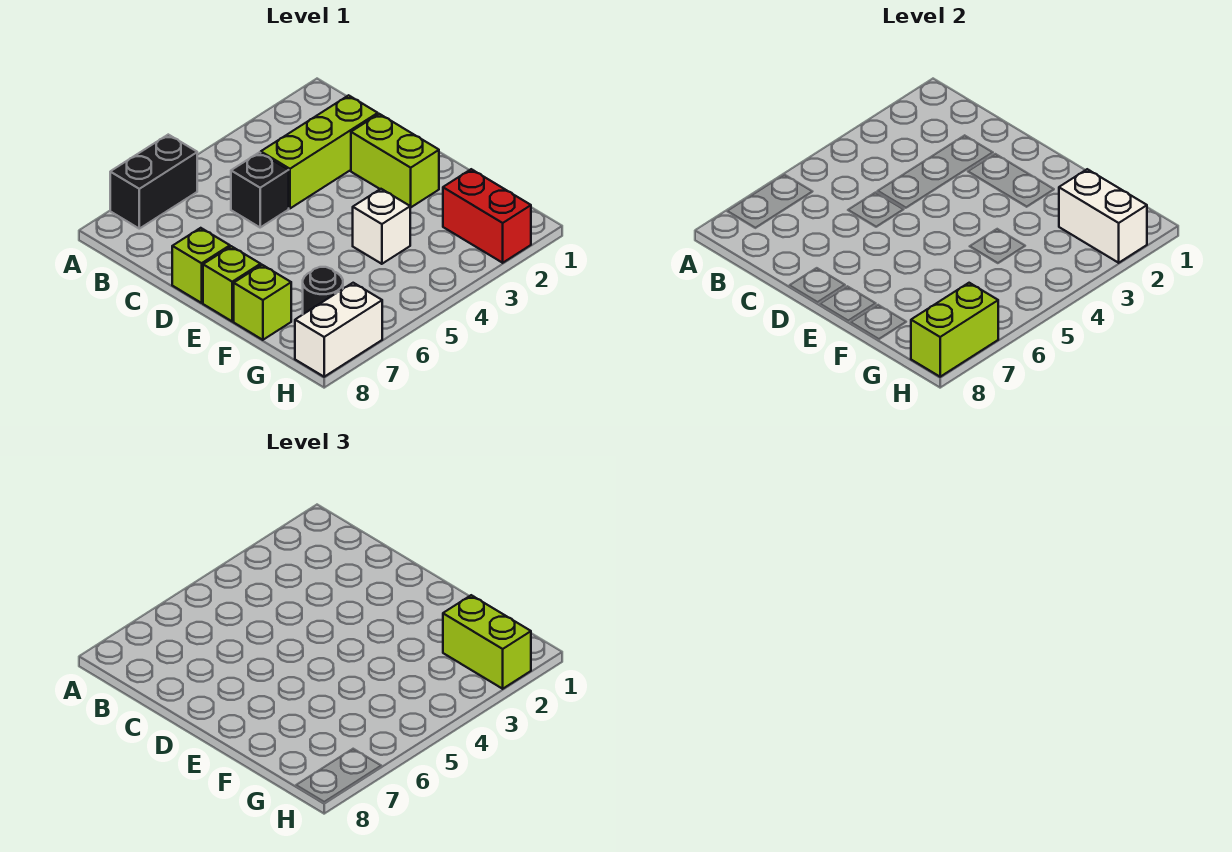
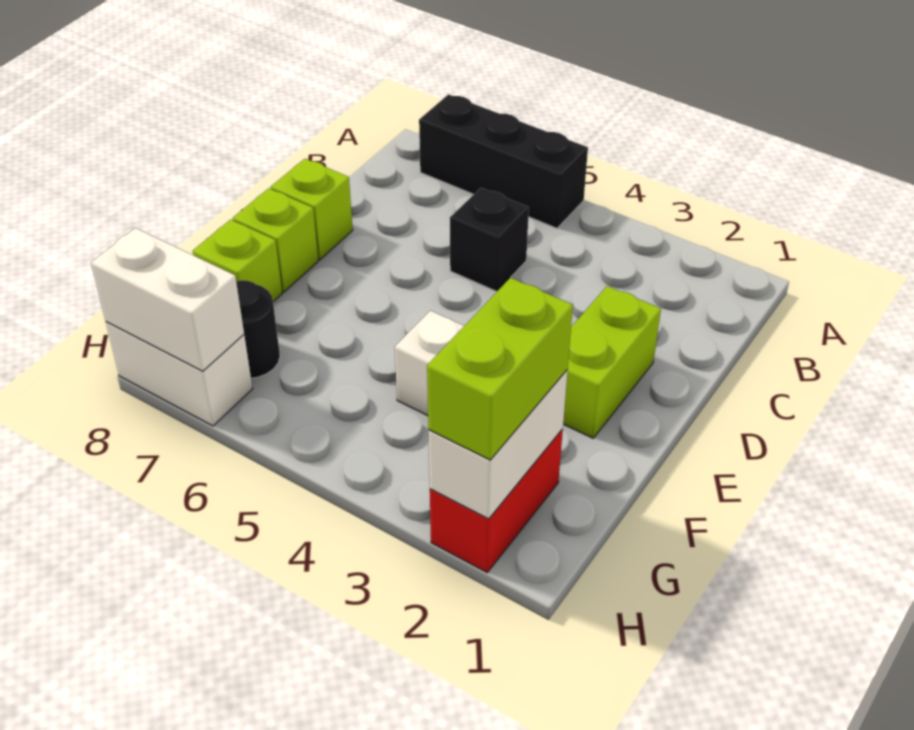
black 1x2 brick [110,135,197,229] -> black 1x3 brick [419,94,588,228]
lime 1x3 brick [261,95,378,208] -> none
lime 1x2 brick [911,283,998,377] -> white 1x2 brick [91,228,244,371]

